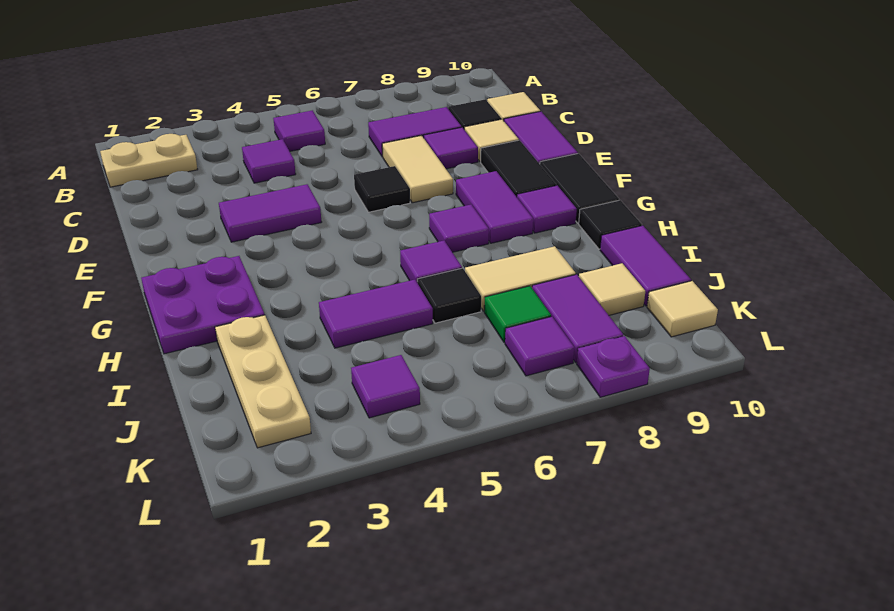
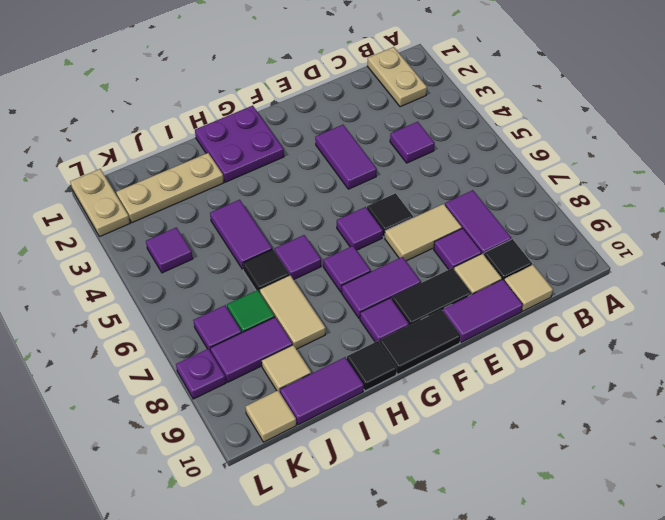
purple 1x1 tile [273,110,325,151] -> purple 1x1 tile moved to [337,207,383,250]
none -> tan 1x2 plate [70,169,130,237]

